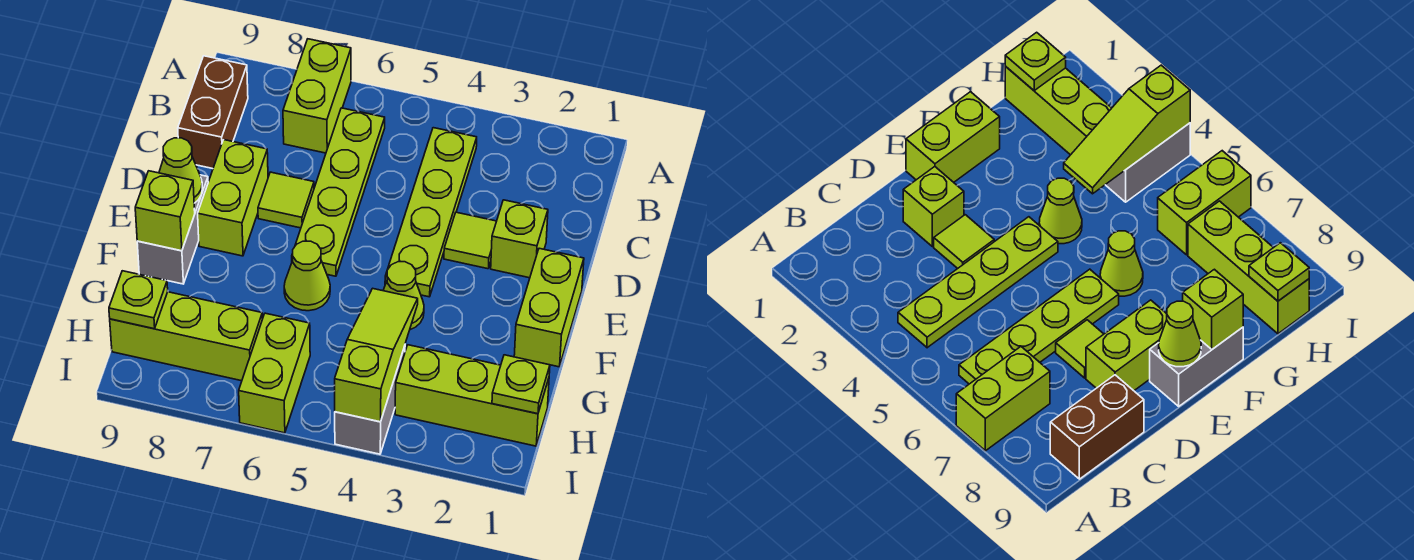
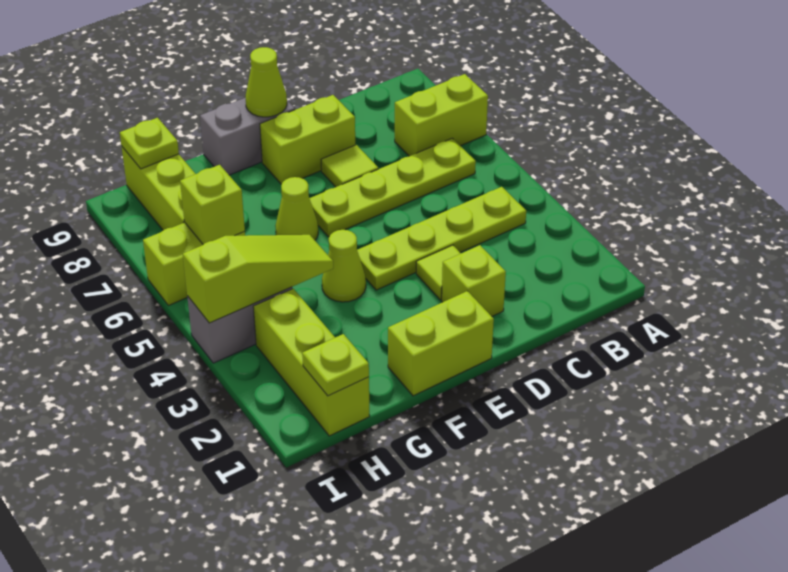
brown 1x2 brick [178,56,248,169] -> none
lime 1x1 brick [135,171,195,251] -> lime 1x1 brick moved to [180,165,245,244]

